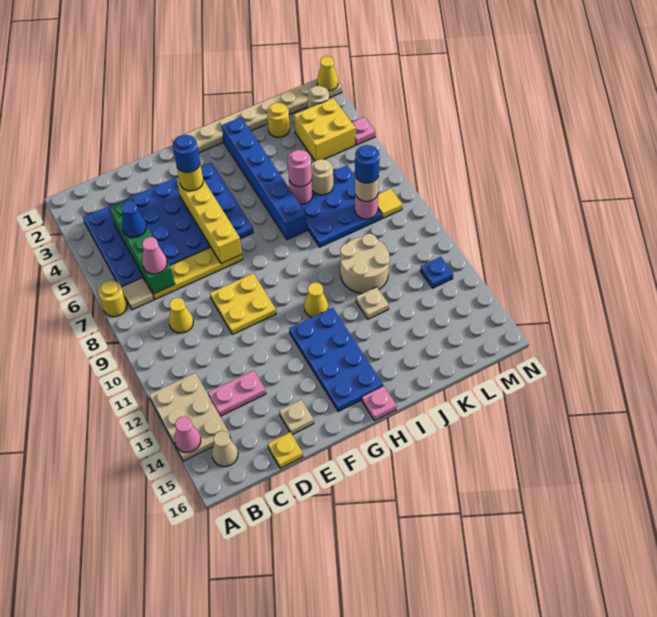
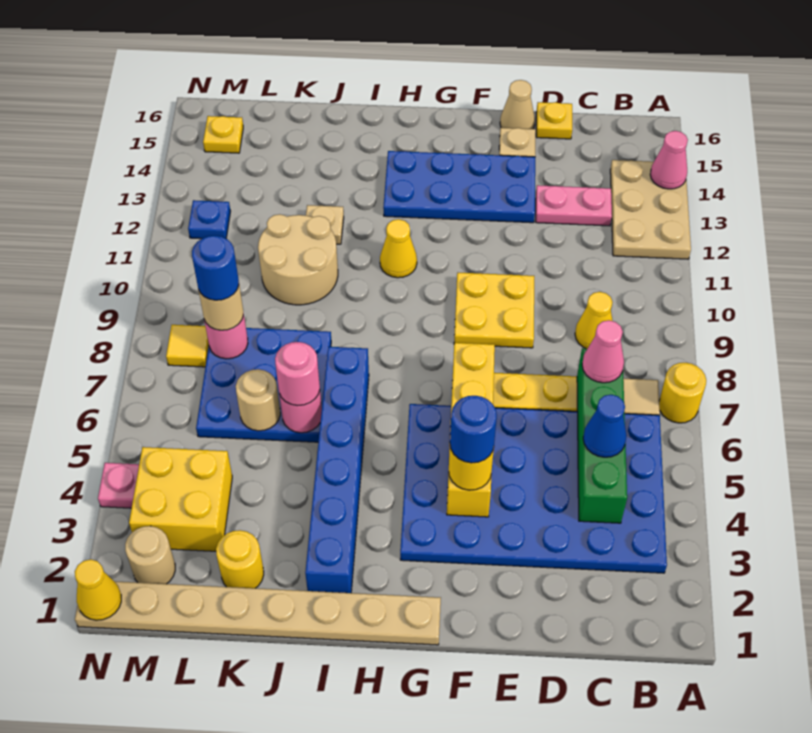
tan 1x1 cone [212,431,238,467] -> tan 1x1 cone moved to [500,80,535,129]
blue 2x4 plate [289,308,383,411] -> blue 2x4 plate turned to [383,151,535,223]
pink 1x1 plate [362,386,397,421] -> none
none -> yellow 1x1 plate [203,116,243,153]

